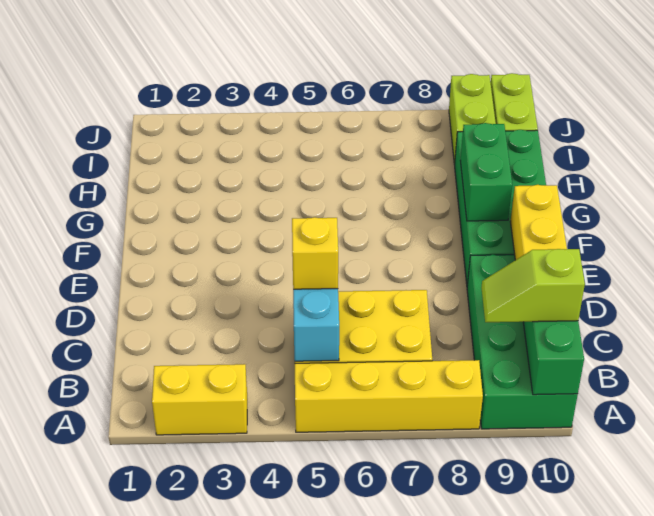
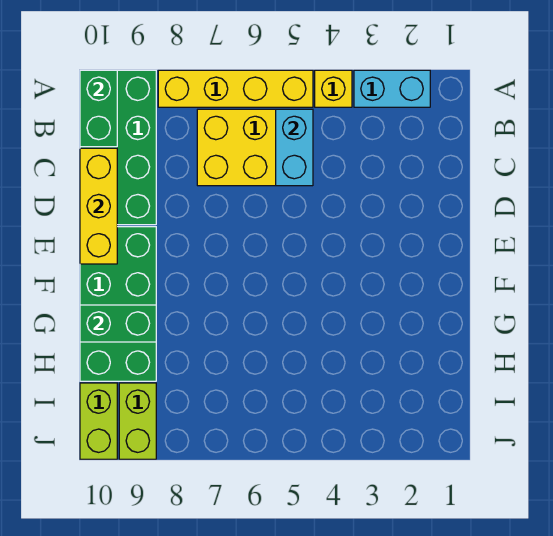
yellow 1x2 brick [152,364,247,435] -> cyan 1x2 brick [354,70,430,107]
lime 1x2 slope [481,249,585,322] -> none
yellow 1x1 brick [292,217,338,289] -> yellow 1x1 brick moved to [315,70,352,107]
green 1x2 brick [460,123,512,221] -> green 1x2 brick turned to [80,305,156,342]

